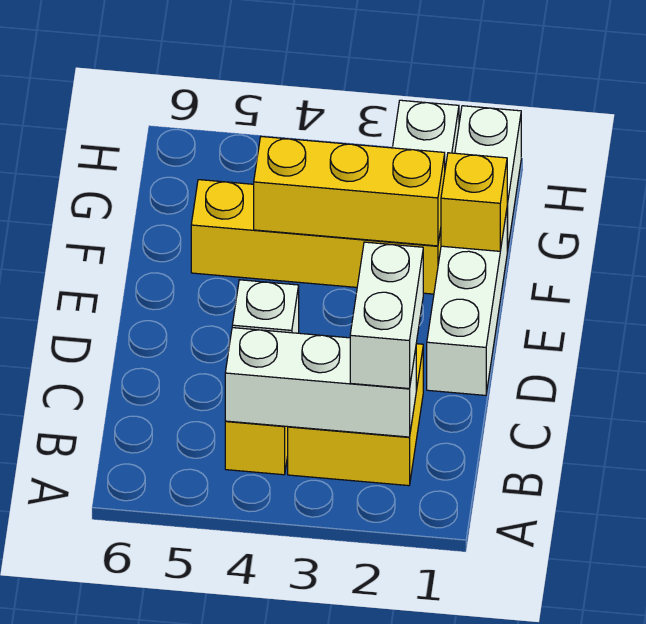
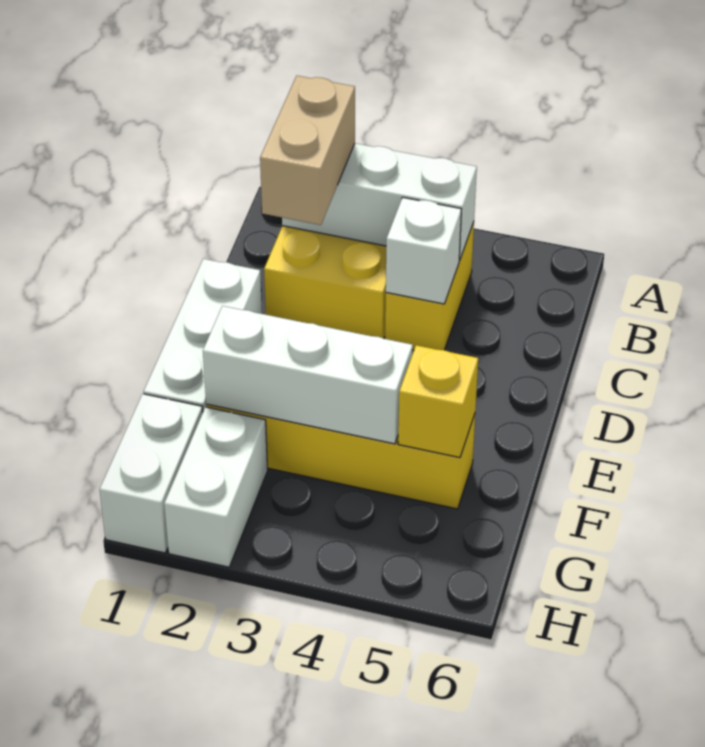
white 1x2 brick [350,242,423,389] -> tan 1x2 brick [260,76,355,225]
yellow 1x1 brick [441,153,507,251] -> yellow 1x1 brick moved to [398,345,478,458]
yellow 1x3 brick [254,137,445,246] -> white 1x3 brick [203,306,413,444]

